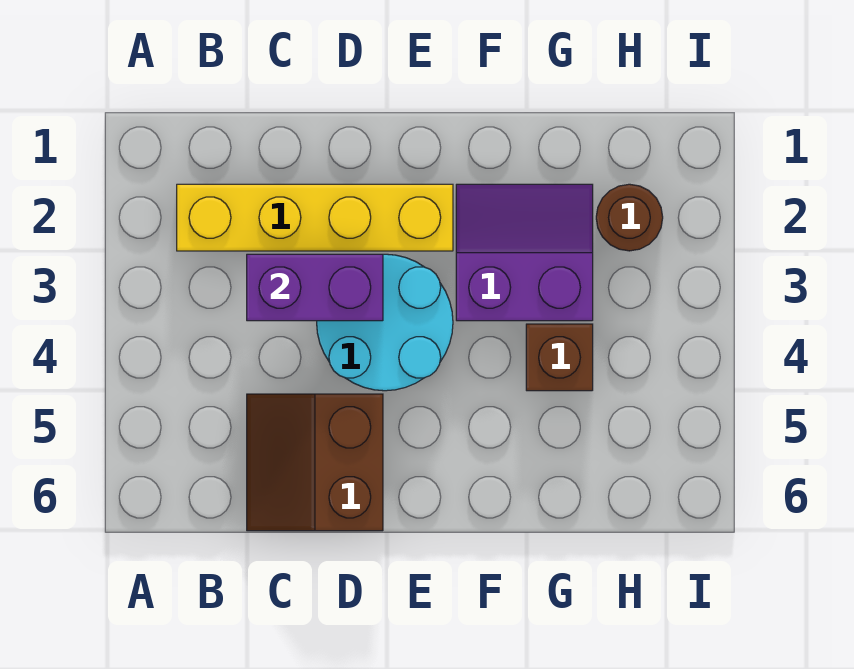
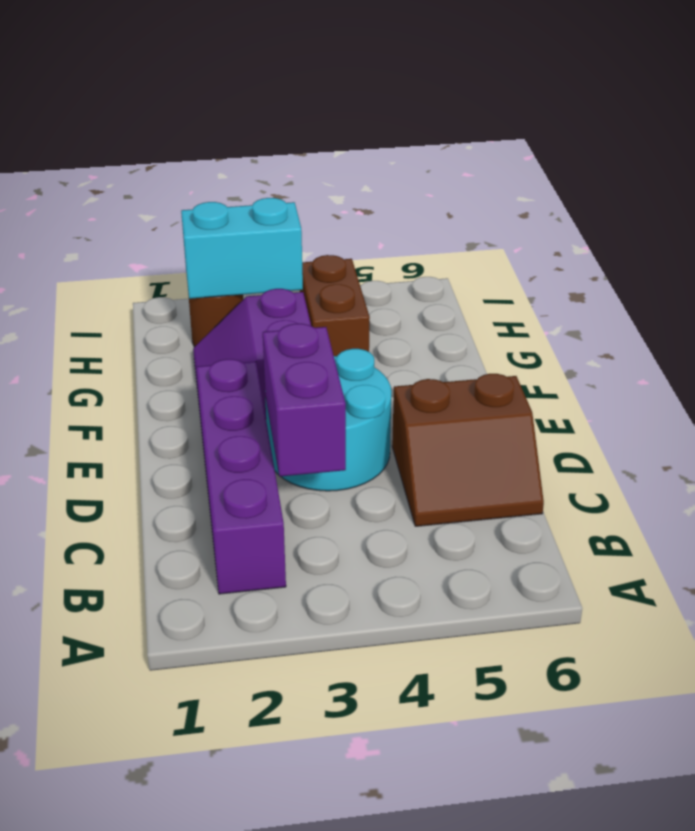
yellow 1x4 brick [177,184,453,251] -> purple 1x4 brick [196,359,286,594]
brown 1x1 brick [526,324,593,391] -> brown 1x2 brick [300,255,370,356]
none -> cyan 1x2 brick [181,198,303,299]

